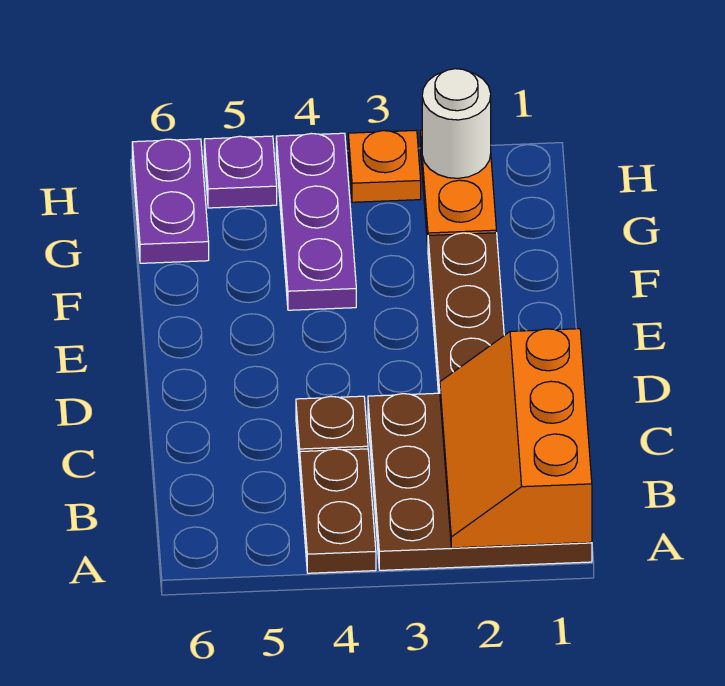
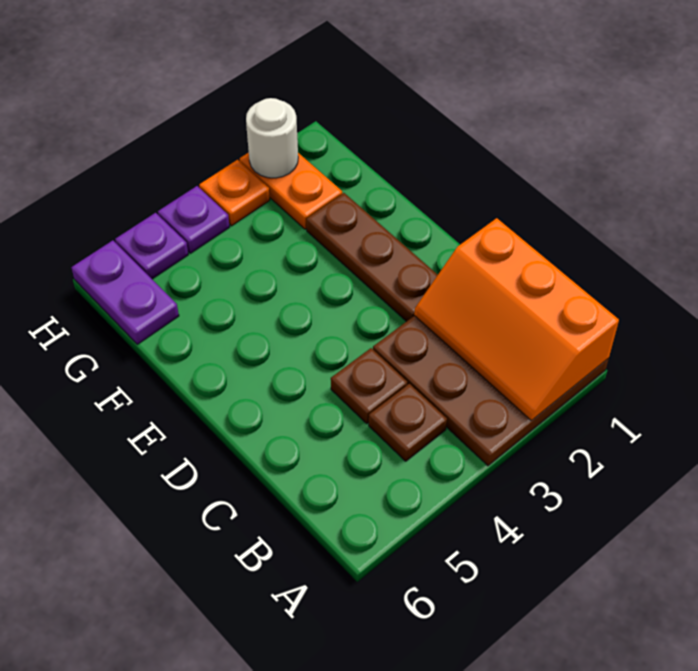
brown 1x2 plate [300,449,376,573] -> brown 1x1 plate [369,384,447,461]
purple 1x3 plate [276,133,356,310] -> purple 1x1 plate [158,186,230,253]

